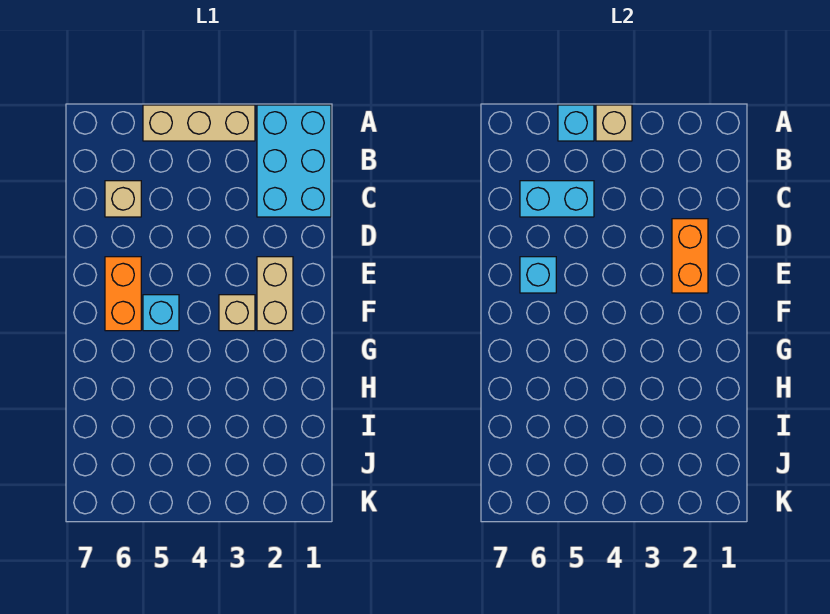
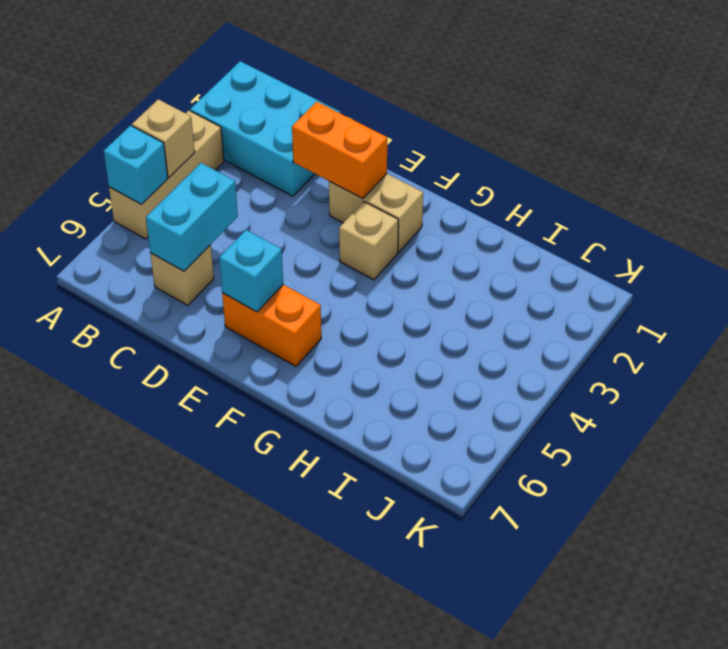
cyan 1x1 brick [143,295,179,331] -> none

